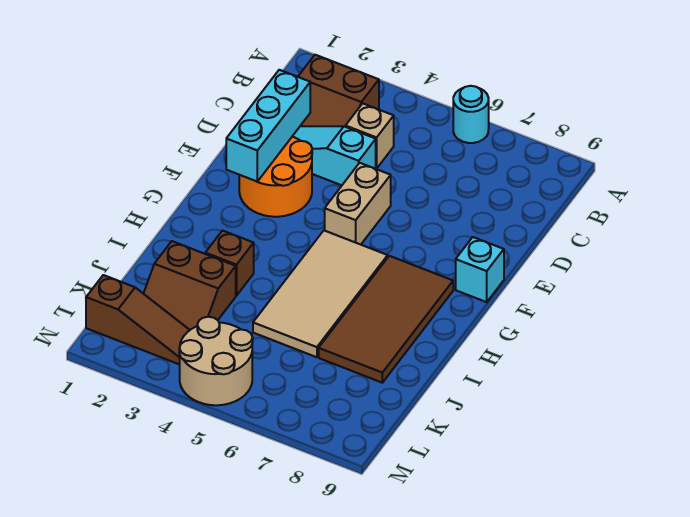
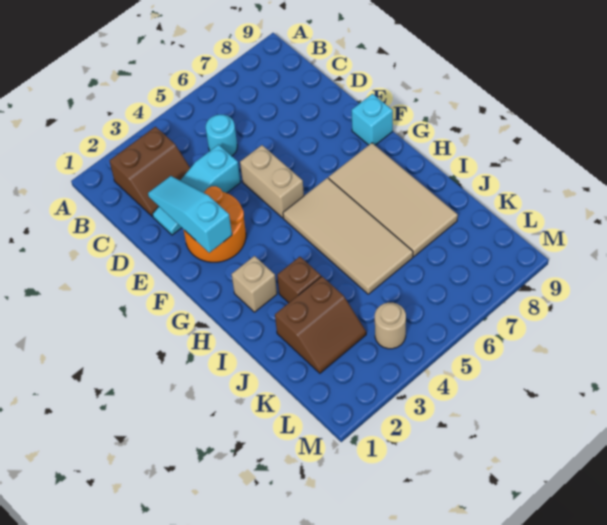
cyan 1x1 round brick [453,86,489,143] -> cyan 1x1 round brick moved to [206,115,237,156]
tan 1x1 brick [345,103,394,169] -> tan 1x1 brick moved to [232,256,277,312]
cyan 1x3 brick [226,70,310,181] -> cyan 1x3 slope [148,176,232,253]
brown 2x4 tile [319,256,453,383] -> tan 2x4 tile [329,143,458,257]
brown 1x3 slope [86,275,190,365] -> none
tan 2x2 round brick [179,317,253,405] -> tan 1x1 round brick [375,303,406,349]

